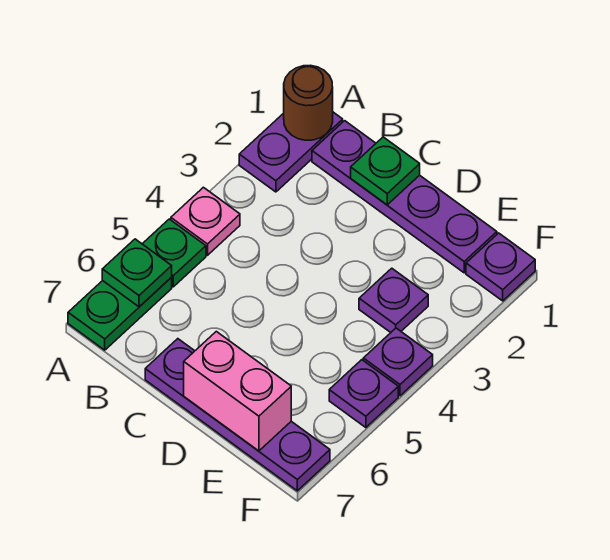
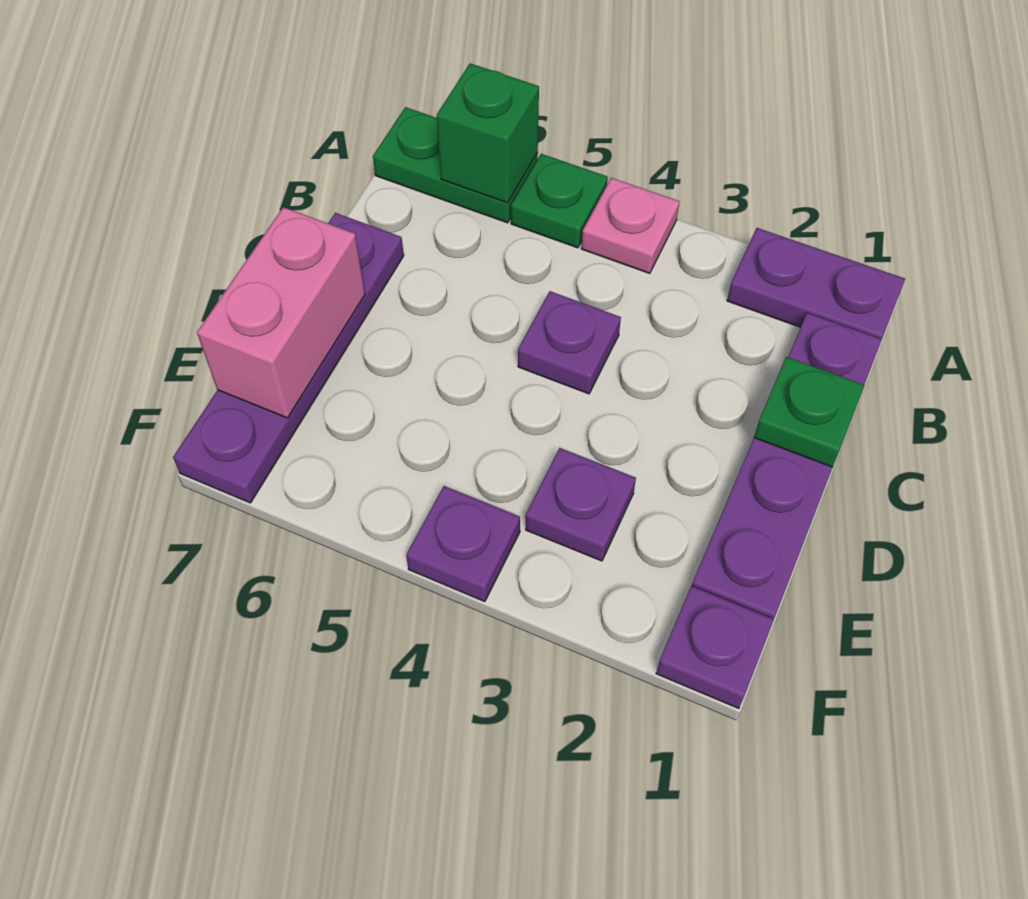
brown 1x1 round brick [284,65,333,140] -> none
green 1x1 plate [102,239,172,307] -> green 1x1 brick [437,63,539,203]
purple 1x1 plate [329,360,398,428] -> purple 1x1 plate moved to [518,291,621,394]

